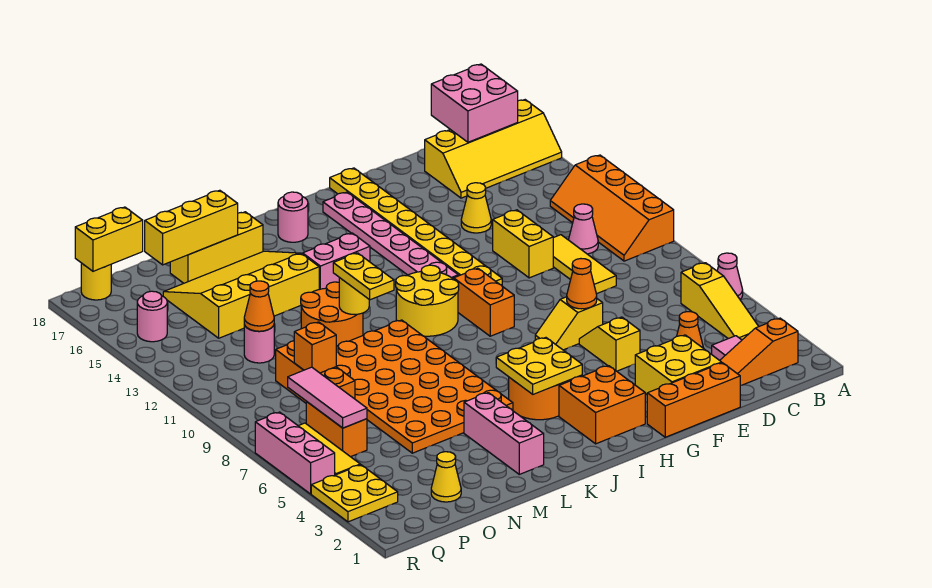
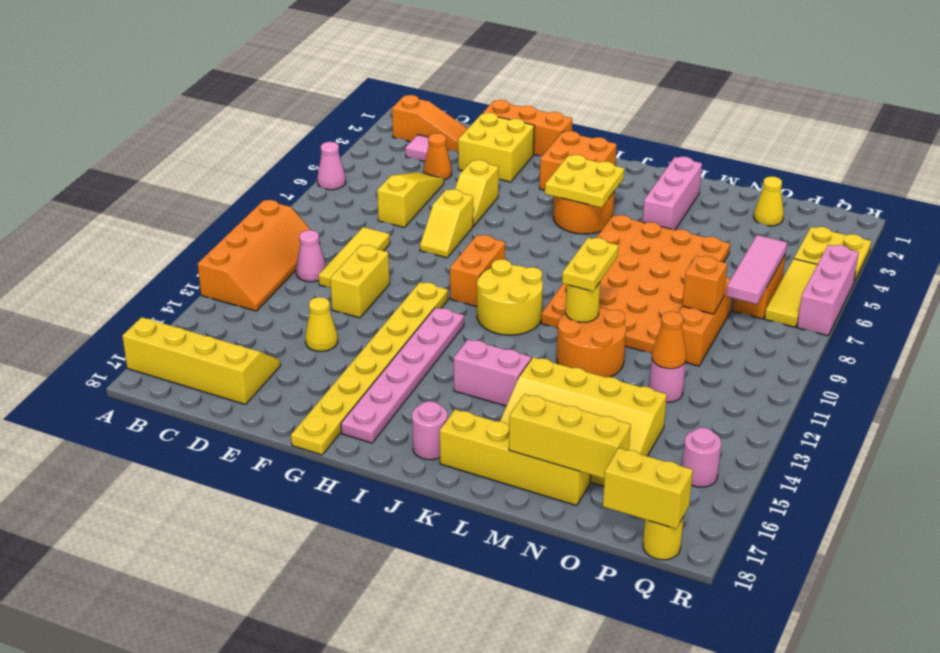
yellow 1x3 slope [681,263,759,340] -> yellow 1x3 slope moved to [377,172,444,228]
pink 2x2 brick [431,64,518,142] -> none
yellow 1x2 slope [535,297,603,350] -> yellow 1x2 slope turned to [420,189,473,258]
orange 1x1 cone [567,259,597,309] -> none
yellow 1x3 brick [170,212,263,283] -> yellow 1x4 brick [440,409,591,506]

